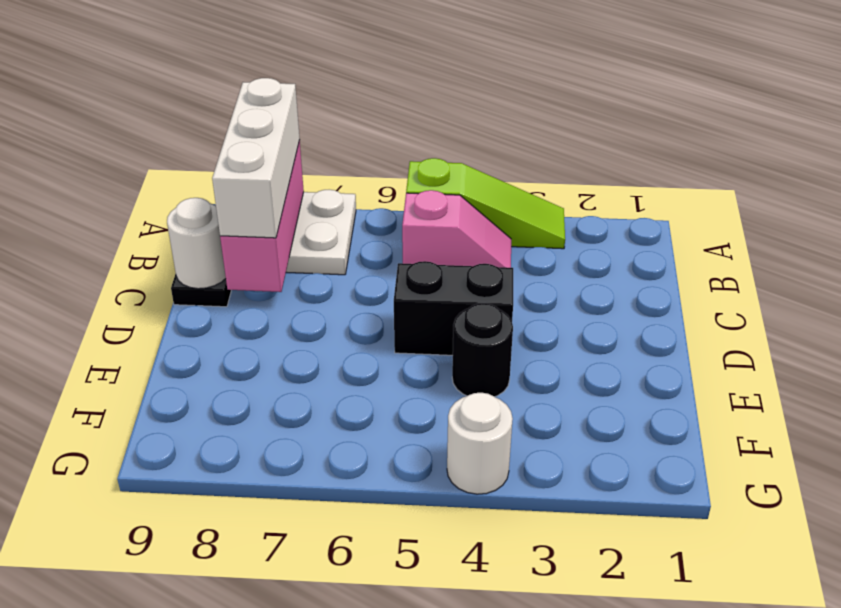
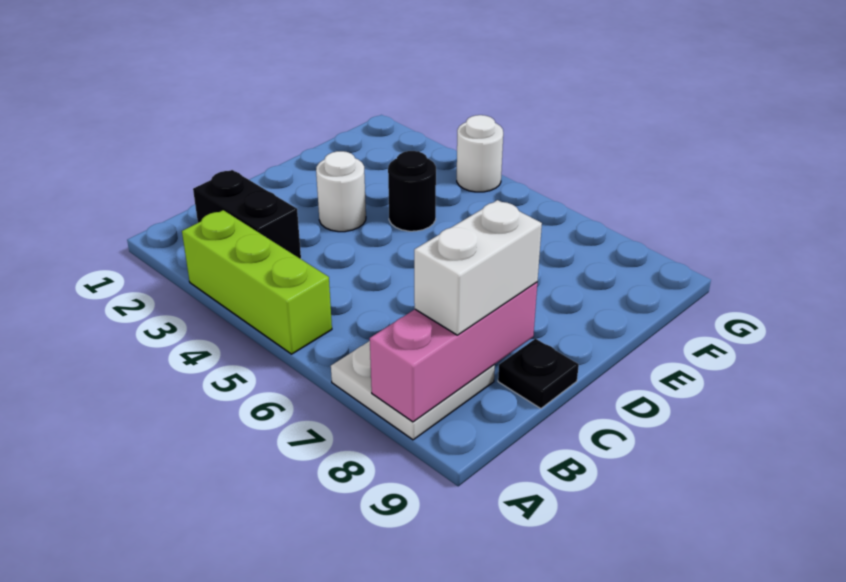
lime 1x3 slope [406,158,565,249] -> lime 1x3 brick [182,210,332,354]
white 1x3 brick [212,78,300,238] -> white 1x2 brick [414,200,542,335]
pink 1x2 slope [402,190,511,268] -> none
white 1x1 round brick [167,198,226,289] -> white 1x1 round brick moved to [316,151,366,232]
black 1x2 brick [394,261,513,355] -> black 1x2 brick moved to [193,170,301,259]

